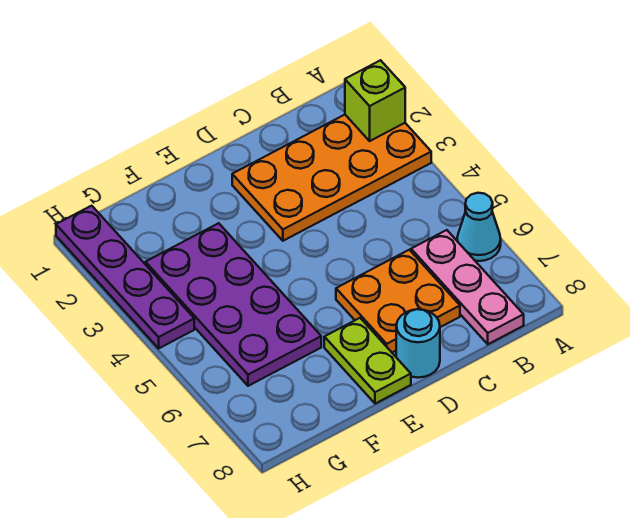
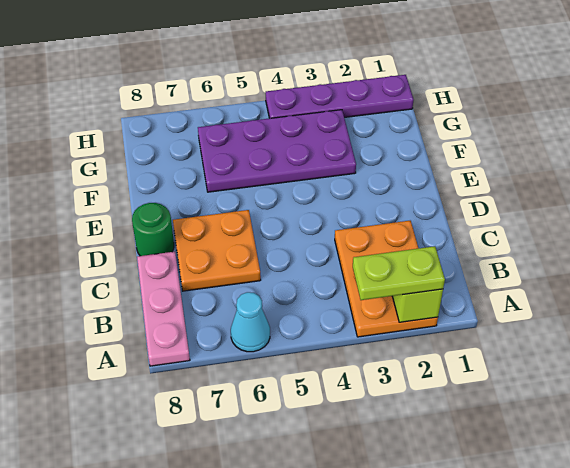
orange 2x4 plate [232,115,431,241] -> orange 2x3 plate [335,221,438,337]
pink 1x3 plate [411,230,524,344] -> pink 1x3 plate turned to [137,252,190,366]
cyan 1x1 round brick [396,309,440,378] -> green 1x1 round brick [132,203,174,256]
lime 1x2 plate [324,318,411,404] -> lime 1x2 plate moved to [353,246,445,300]

